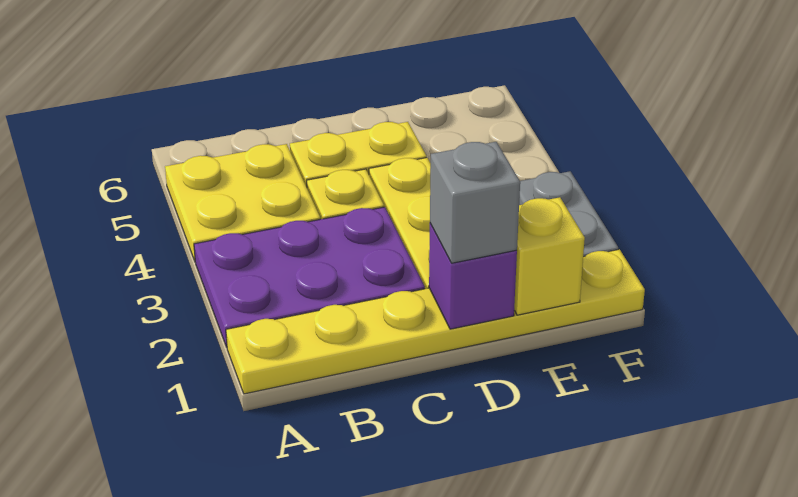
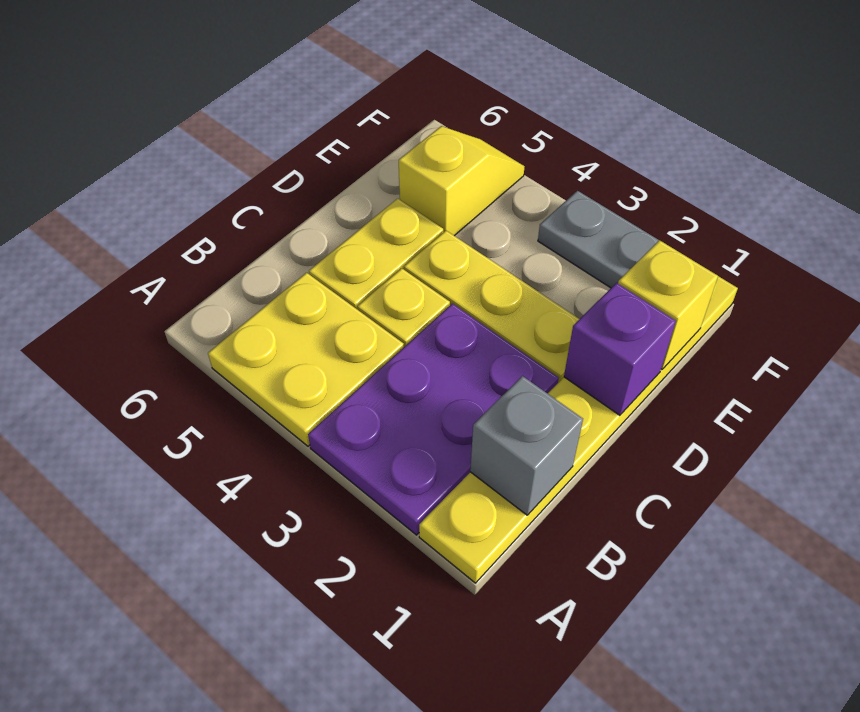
grey 1x1 brick [430,142,520,263] -> grey 1x1 brick moved to [470,376,583,515]
none -> yellow 1x2 slope [399,126,525,236]

